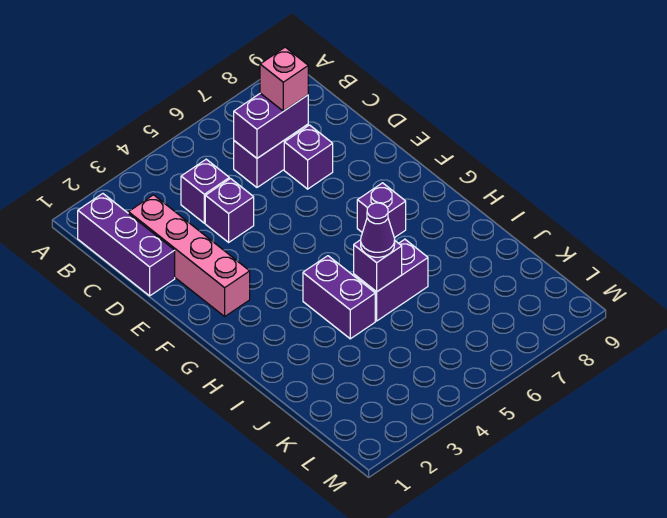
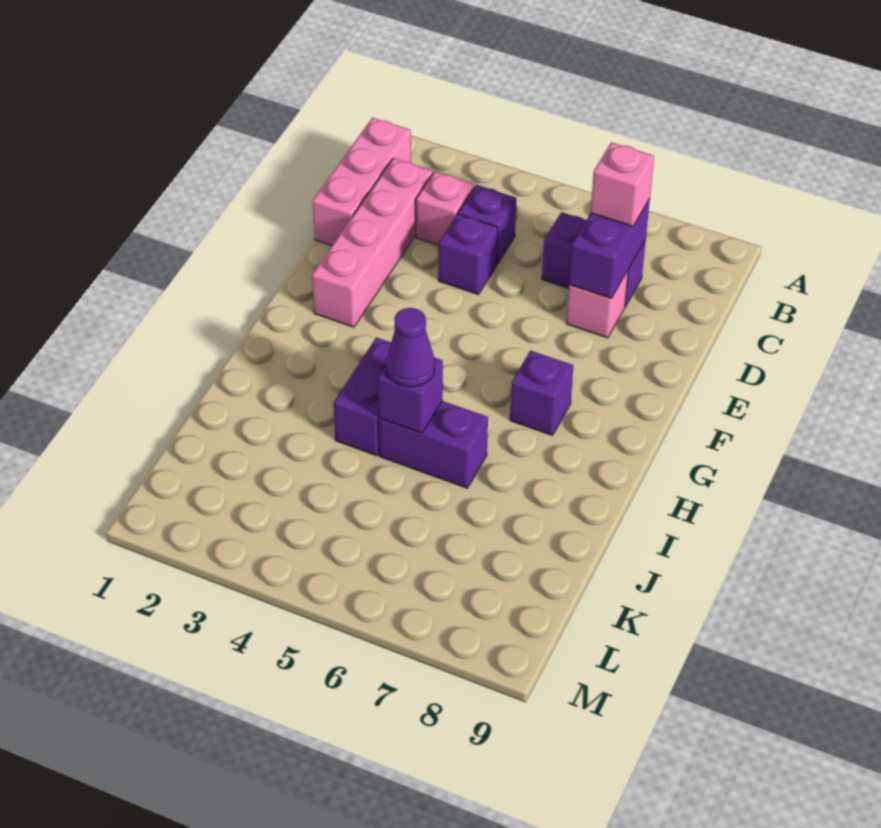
purple 1x3 brick [78,194,175,296] -> pink 1x3 brick [313,118,411,245]
none -> pink 1x1 brick [416,172,474,245]
purple 1x2 brick [234,93,308,158] -> purple 1x2 brick turned to [569,199,650,298]
purple 1x1 brick [284,125,333,189] -> pink 1x1 brick [566,271,628,338]

